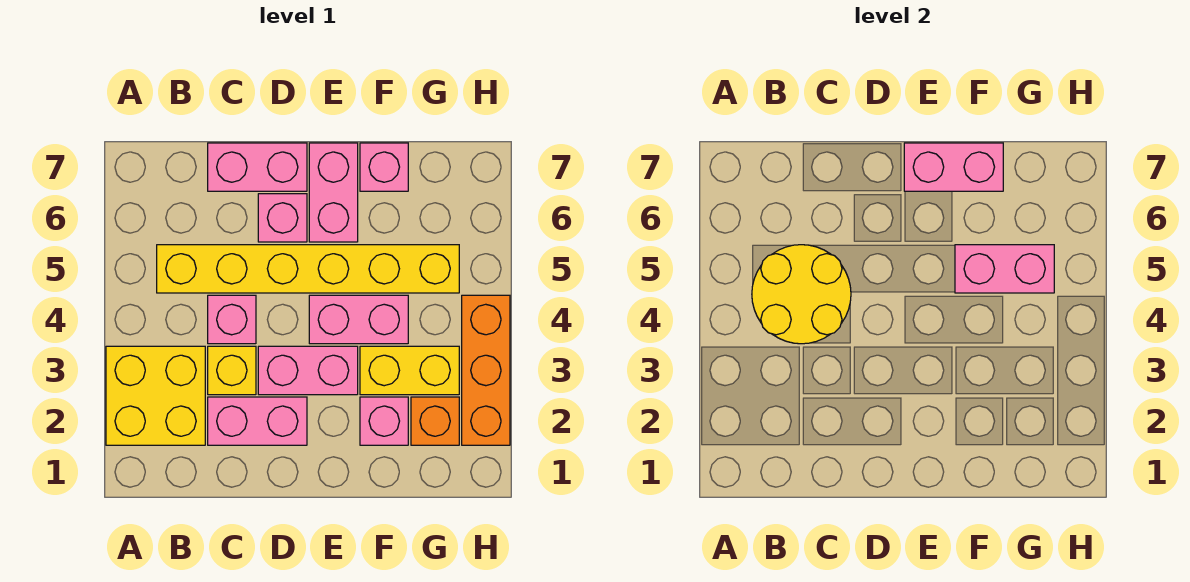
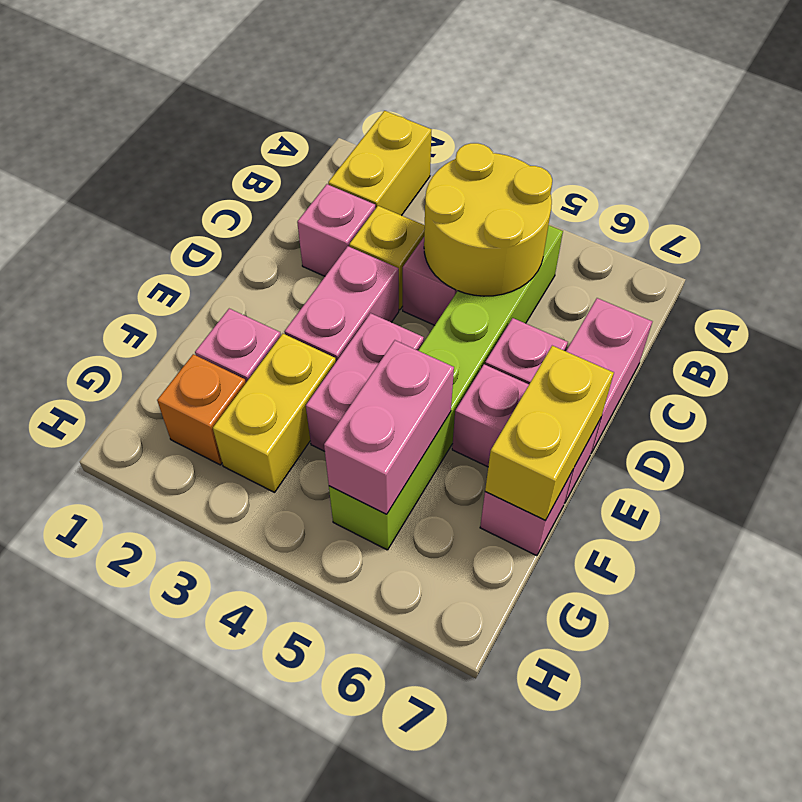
yellow 2x2 brick [106,346,205,445] -> yellow 1x2 brick [328,111,431,216]
yellow 1x6 brick [157,245,459,293] -> lime 1x6 brick [329,225,563,550]
pink 1x2 brick [208,397,307,445] -> pink 1x1 brick [297,184,375,276]
pink 1x2 brick [904,143,1003,191] -> yellow 1x2 brick [485,346,614,521]
orange 1x3 brick [462,295,510,445] -> none

